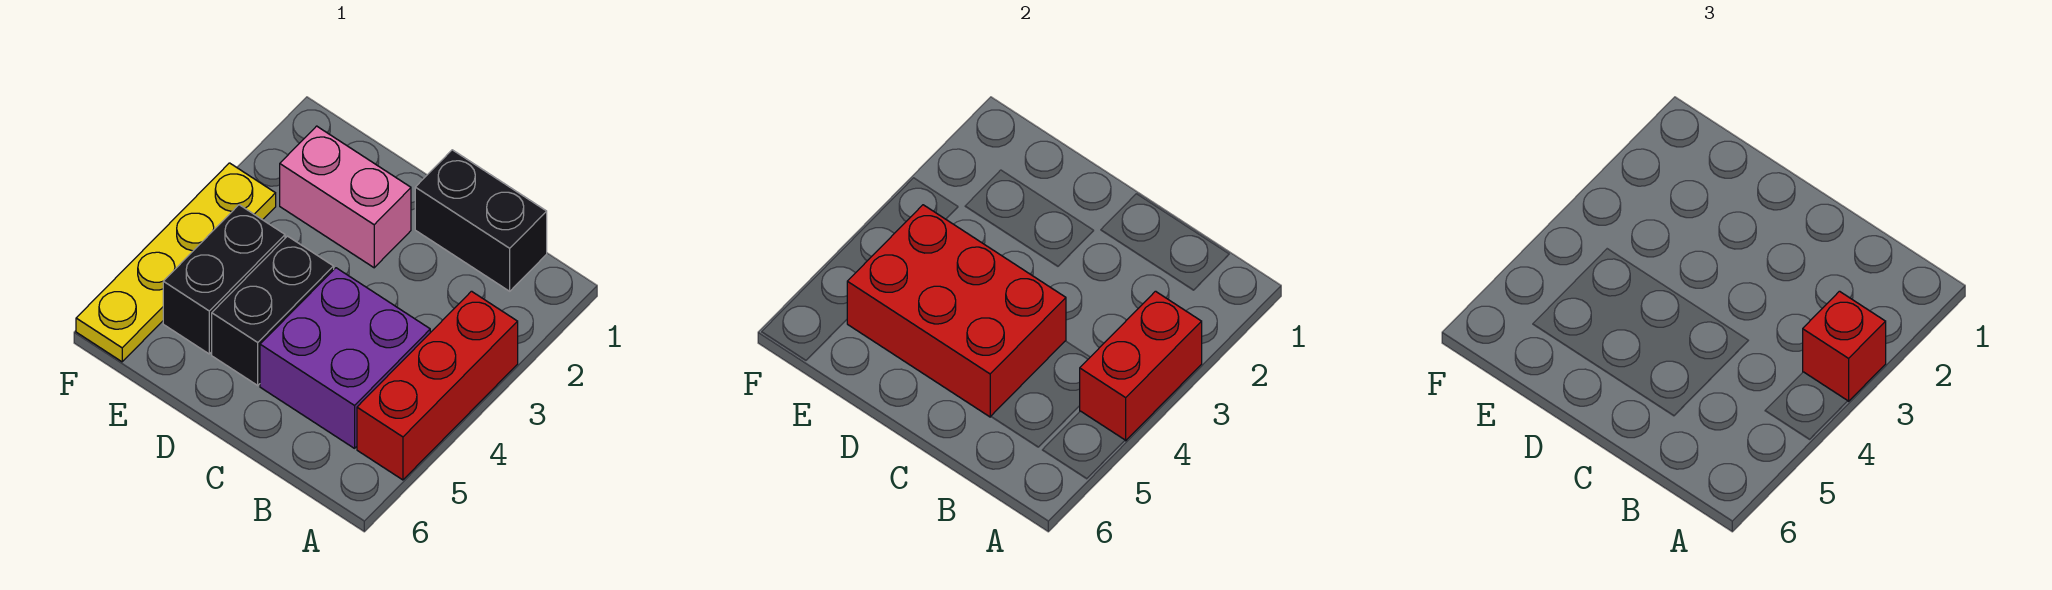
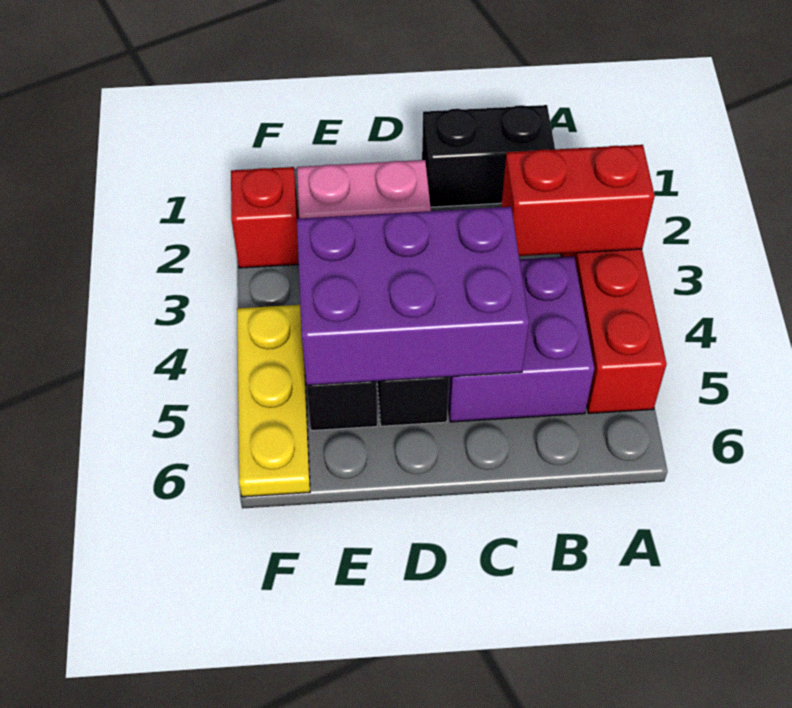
red 1x2 brick [1080,291,1202,441] -> red 1x2 brick turned to [501,145,655,256]
red 1x1 brick [1803,291,1886,401] -> red 1x1 brick moved to [231,167,299,268]
red 2x3 brick [847,205,1066,417] -> purple 2x3 brick [297,207,529,385]
yellow 1x4 plate [76,163,276,362] -> yellow 1x3 plate [237,305,310,497]

